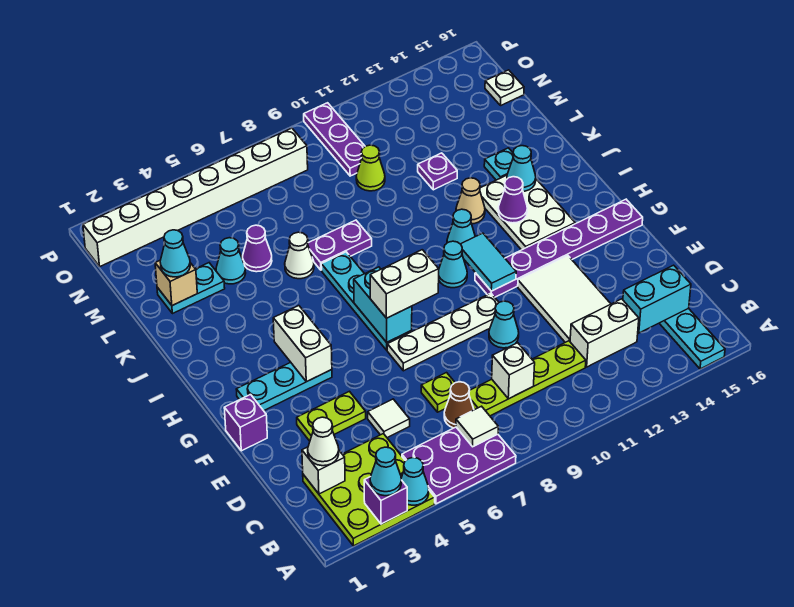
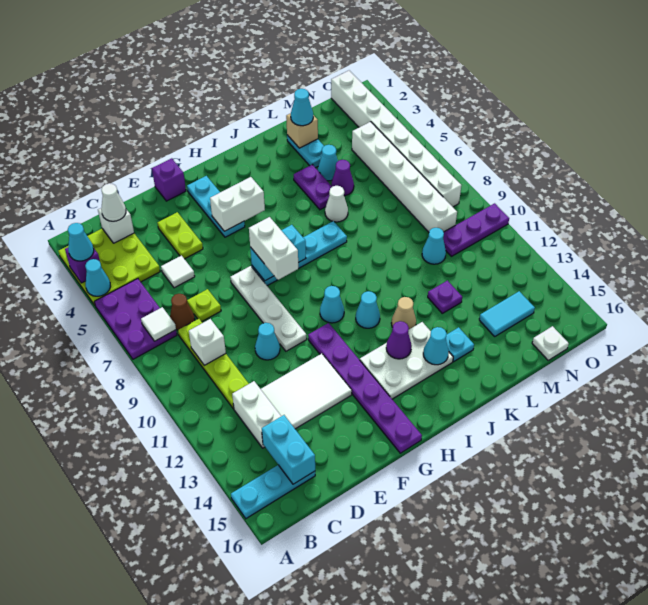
cyan 1x2 tile [461,233,516,291] -> cyan 1x2 tile moved to [479,291,535,336]
purple 1x2 plate [308,220,372,270] -> purple 1x2 plate moved to [294,165,332,210]
lime 1x1 cone [356,145,385,191] -> cyan 1x1 cone [422,228,446,264]
none -> white 1x6 brick [352,122,457,232]

